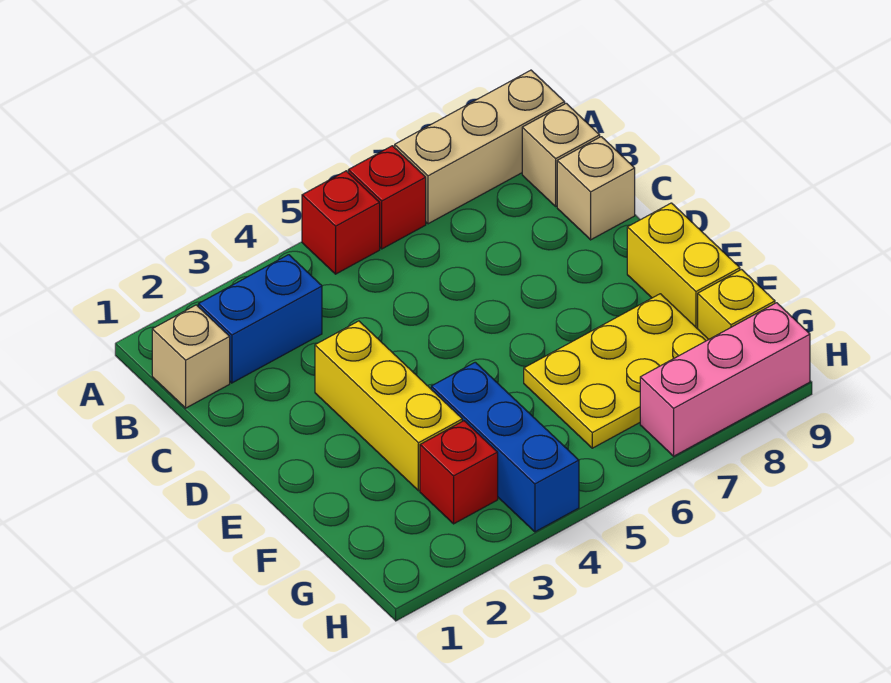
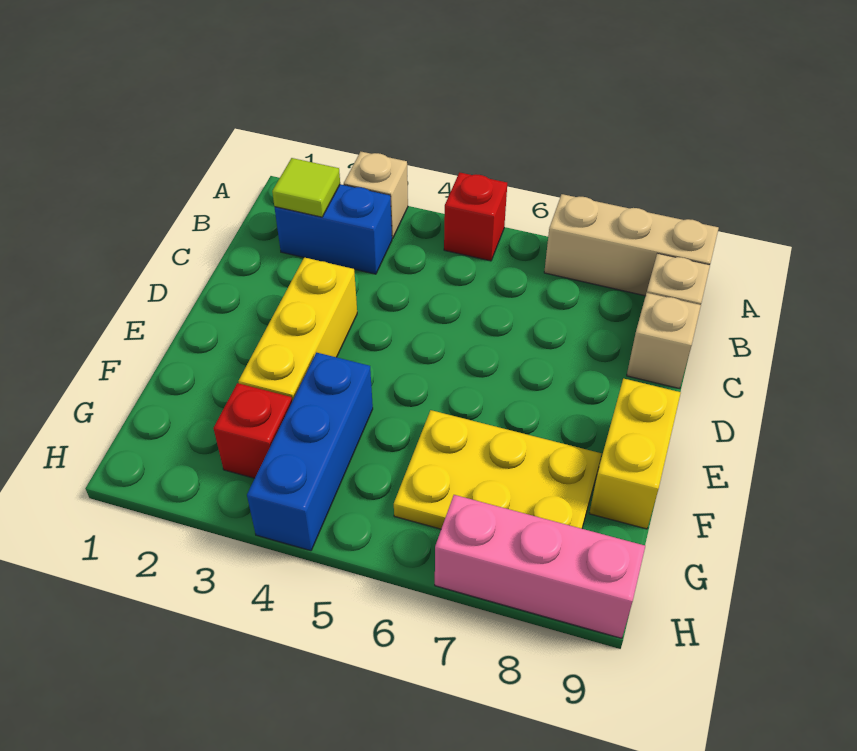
red 1x1 brick [348,146,426,249] -> none
tan 1x1 brick [152,305,230,408] -> tan 1x1 brick moved to [344,152,408,239]
none -> lime 1x1 tile [272,158,340,217]
yellow 1x1 brick [698,270,775,339] -> none

